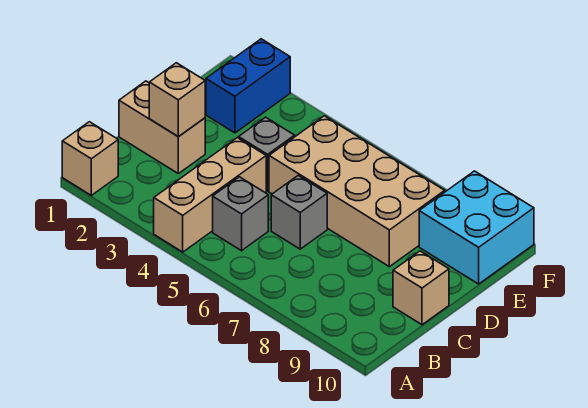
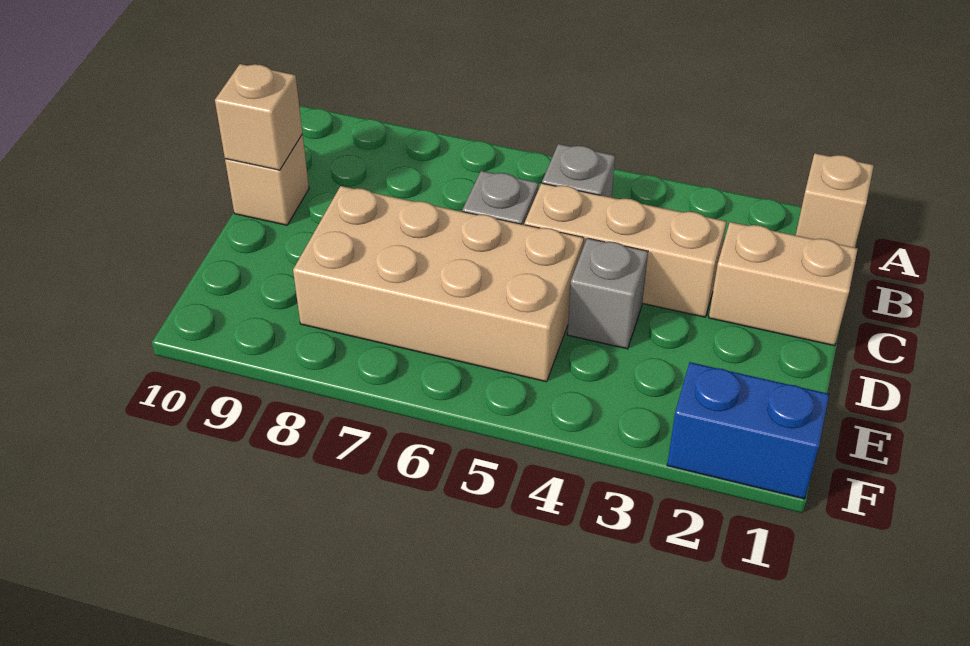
tan 1x3 brick [154,138,266,252] -> tan 1x3 brick turned to [524,183,726,317]
tan 1x1 brick [149,63,205,137] -> tan 1x1 brick moved to [215,64,303,170]
blue 1x2 brick [206,39,290,133] -> blue 1x2 brick turned to [667,362,829,499]
cyan 2x2 brick [419,171,534,284] -> none

